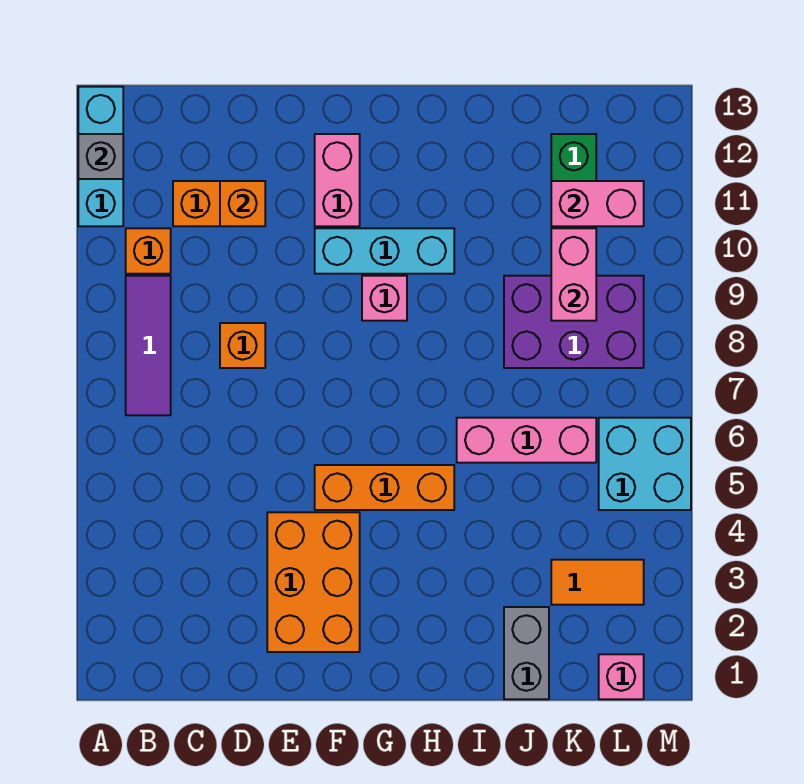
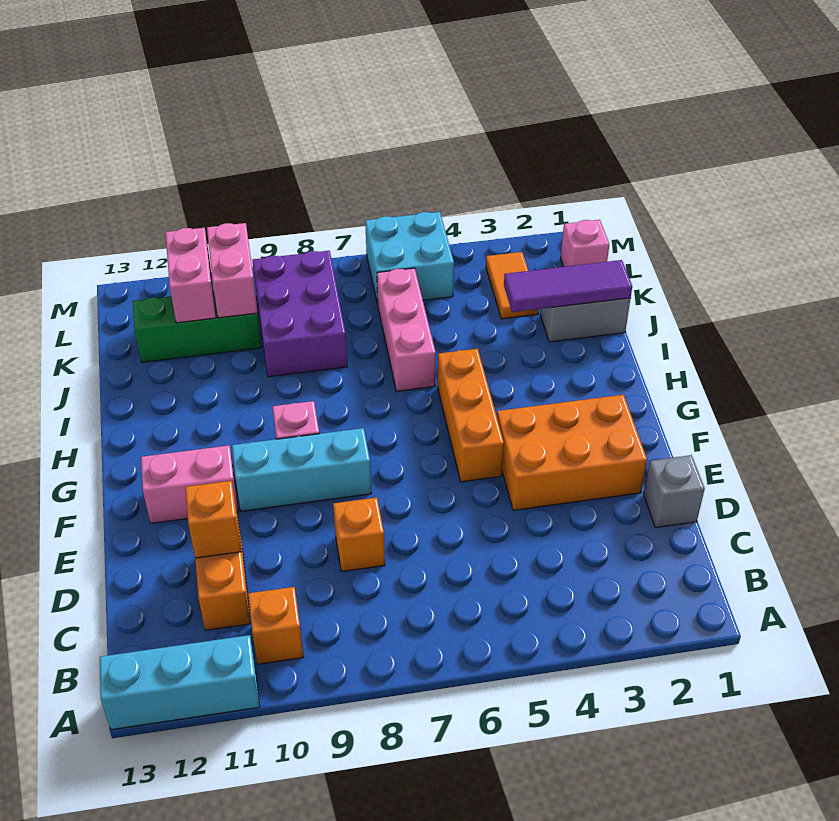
grey 1x1 brick [78,134,123,179] -> grey 1x1 brick moved to [644,455,705,528]
purple 1x3 tile [126,276,171,415] -> purple 1x3 tile moved to [504,260,632,312]
cyan 1x3 brick [315,228,454,274] -> cyan 1x3 brick turned to [232,428,371,511]
pink 1x2 brick [551,228,596,321] -> pink 1x2 brick turned to [207,223,258,318]

